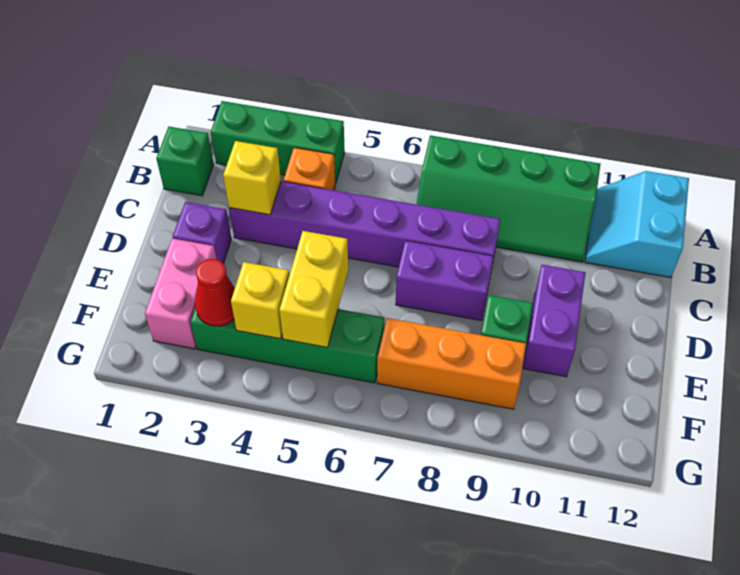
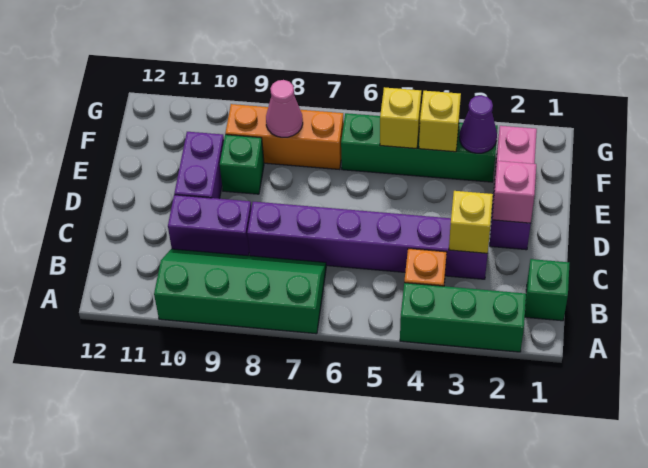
cyan 2x2 slope [585,171,689,278] -> none
none -> pink 1x1 brick [492,161,536,223]
purple 1x2 brick [396,241,493,321] -> purple 1x2 brick moved to [168,195,251,256]
yellow 1x2 brick [279,231,348,347] -> yellow 1x1 brick [380,87,421,149]
red 1x1 cone [195,259,235,326] -> purple 1x1 cone [459,95,497,153]
none -> pink 1x1 cone [266,80,303,138]

